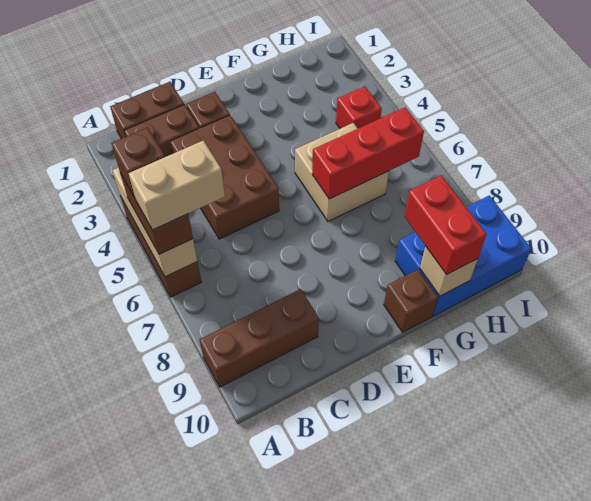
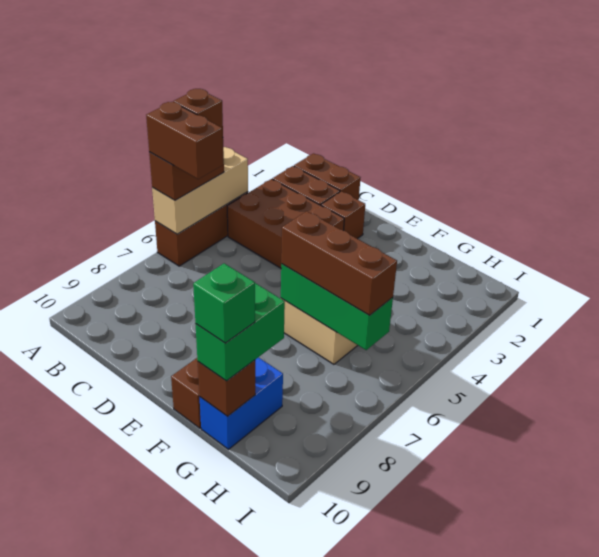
tan 1x2 brick [129,141,225,230] -> brown 1x2 brick [146,102,223,179]
brown 1x3 brick [200,289,319,387] -> brown 1x3 brick moved to [281,211,397,315]
brown 2x3 brick [170,115,279,239] -> brown 2x3 brick turned to [227,179,344,268]
red 1x3 brick [312,107,424,199] -> green 1x3 brick [281,264,393,350]
blue 2x3 brick [395,195,532,316] -> blue 1x2 brick [200,357,283,449]
red 1x2 brick [404,175,487,275] -> green 1x2 brick [196,283,285,381]
tan 1x1 brick [420,246,478,296] -> brown 1x1 brick [198,360,255,416]
none -> green 1x1 brick [193,263,255,343]
red 1x1 brick [336,86,382,129] -> none

